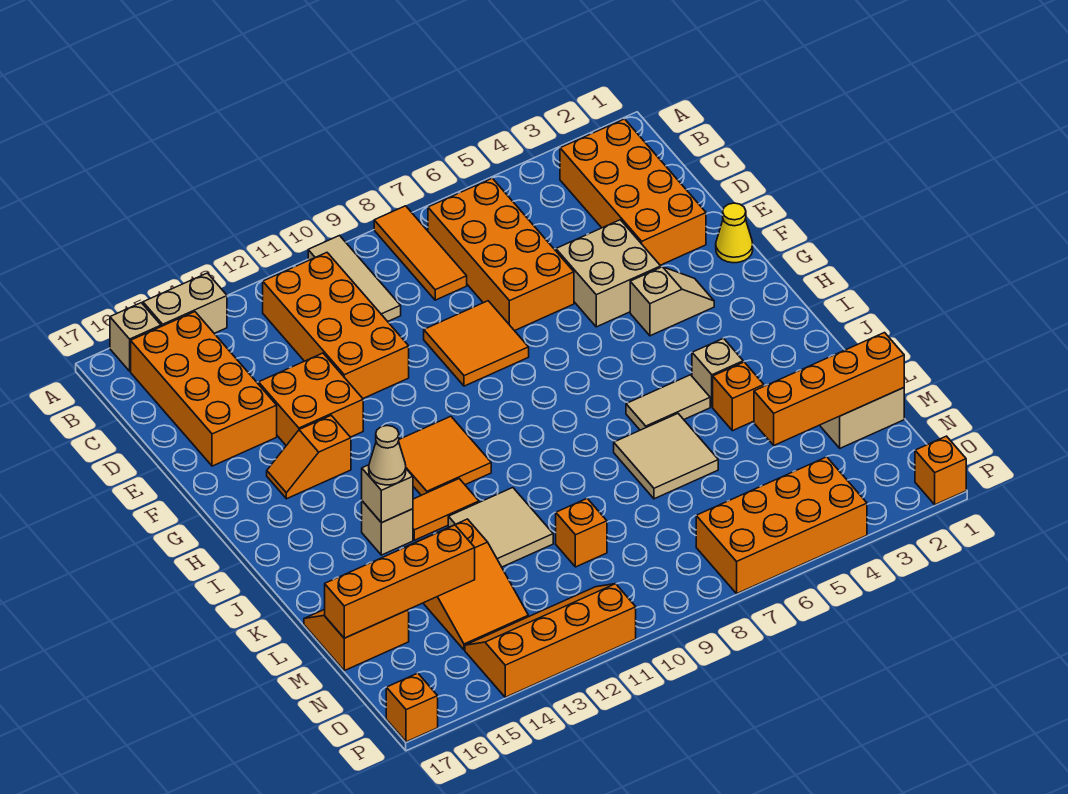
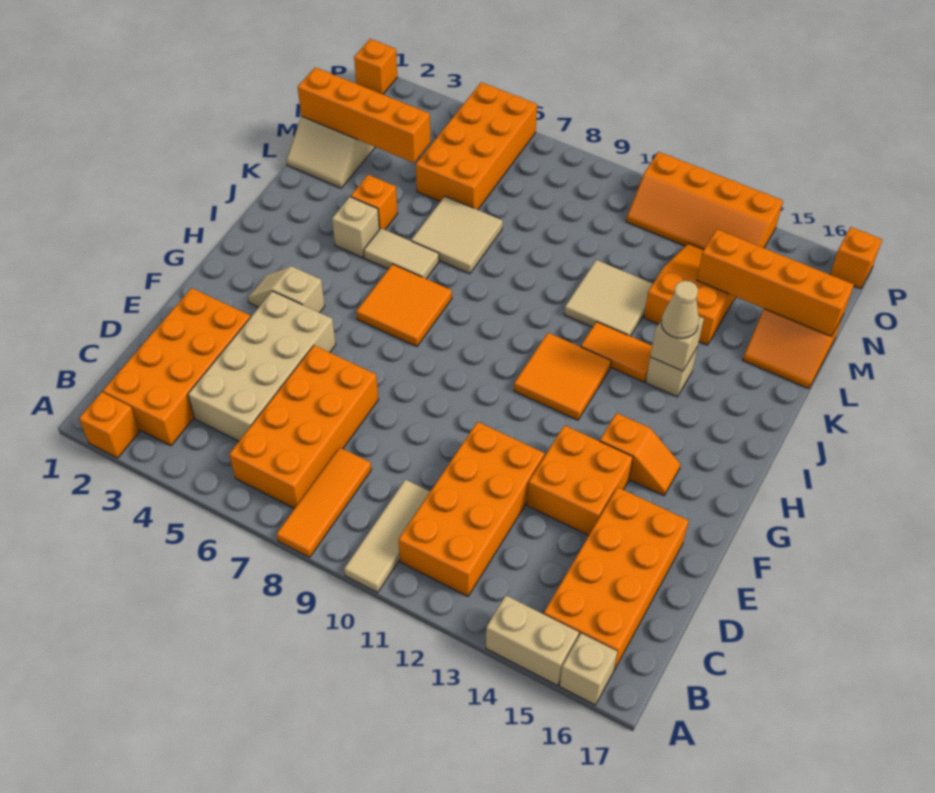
tan 2x2 brick [556,220,661,327] -> tan 2x4 brick [188,291,336,441]
orange 2x2 tile [424,301,529,386] -> orange 2x2 tile moved to [356,264,452,347]
yellow 1x1 cone [716,203,753,263] -> none
orange 1x1 brick [556,499,607,567] -> orange 1x1 brick moved to [79,392,140,458]
orange 2x4 brick [696,457,867,594] -> orange 2x4 brick turned to [416,82,537,210]

